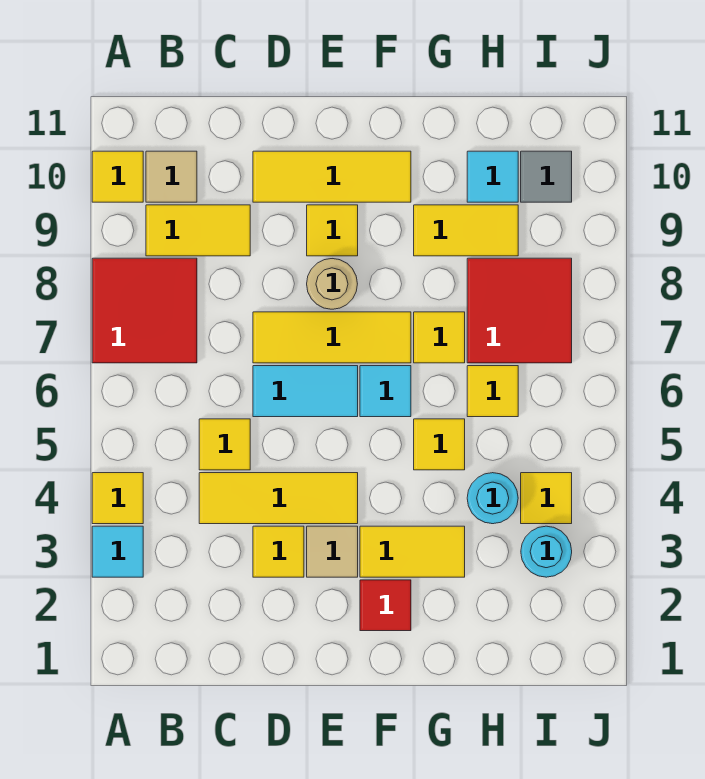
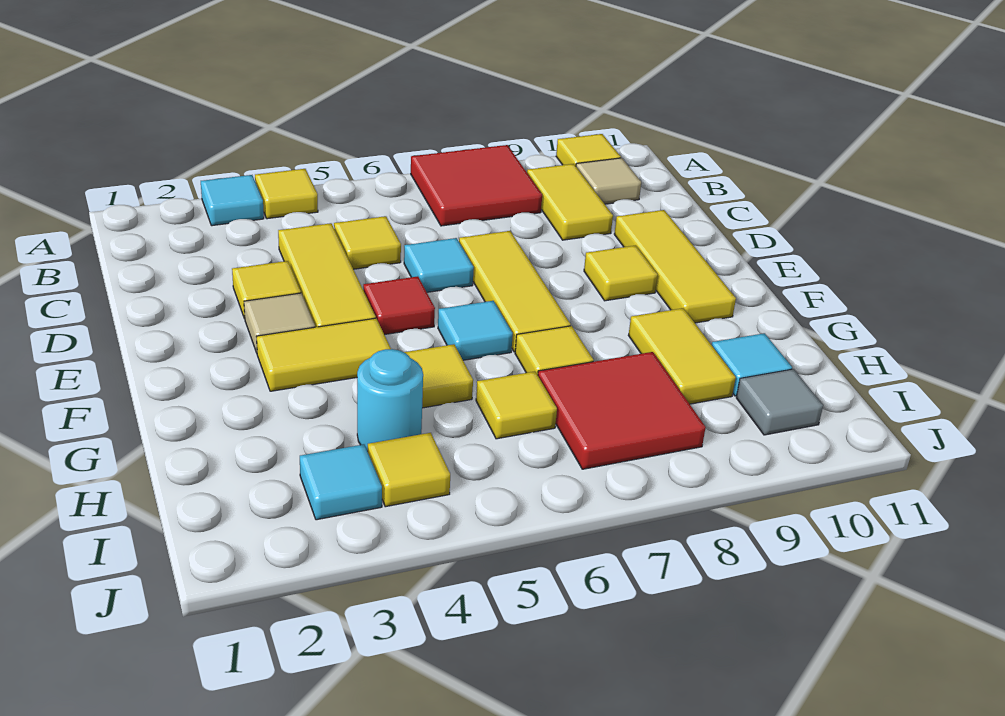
cyan 1x2 tile [253,366,358,417] -> cyan 1x1 tile [404,238,474,292]
tan 1x1 round brick [307,259,357,309] -> none
red 1x1 tile [360,580,411,631] -> red 1x1 tile moved to [363,276,435,335]
yellow 1x2 tile [360,526,465,577] -> yellow 1x2 tile turned to [256,318,391,391]
cyan 1x1 round brick [521,526,572,577] -> cyan 1x1 tile [300,444,382,520]

